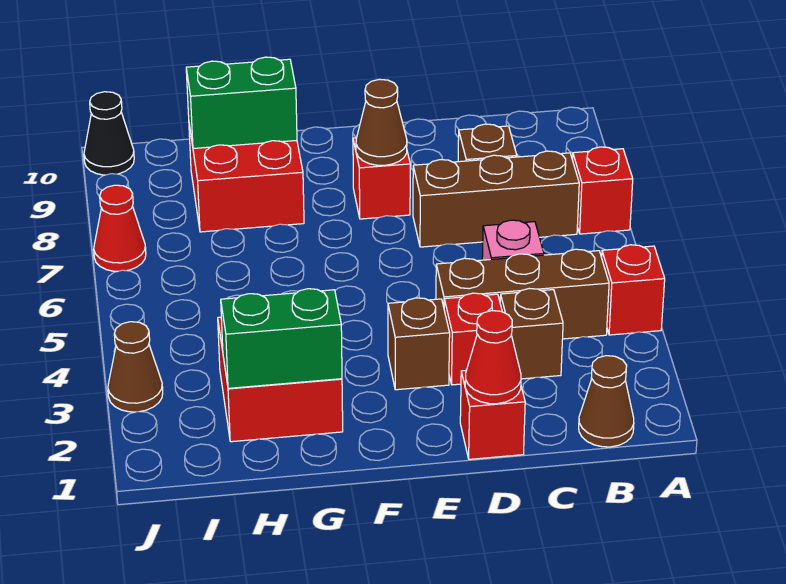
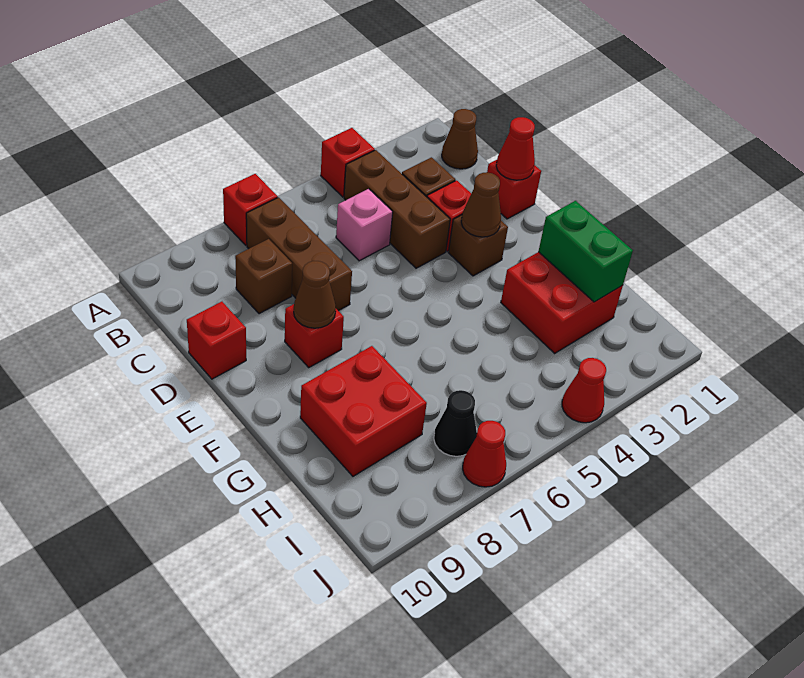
none -> red 1x1 brick [187,302,246,379]
green 1x2 brick [186,57,297,149] -> none
brown 1x1 cone [108,322,163,412] -> brown 1x1 cone moved to [461,172,501,237]
none -> red 1x1 cone [562,358,606,423]
black 1x1 cone [84,92,134,175] -> black 1x1 cone moved to [434,390,477,456]

